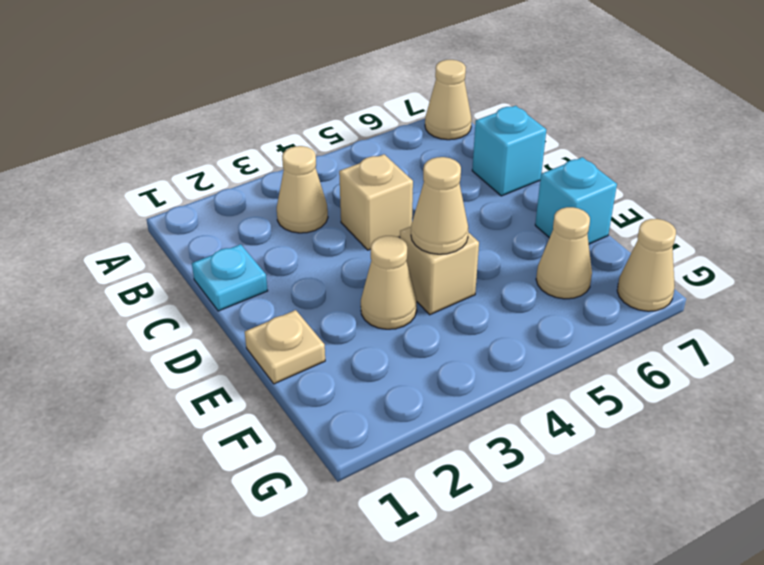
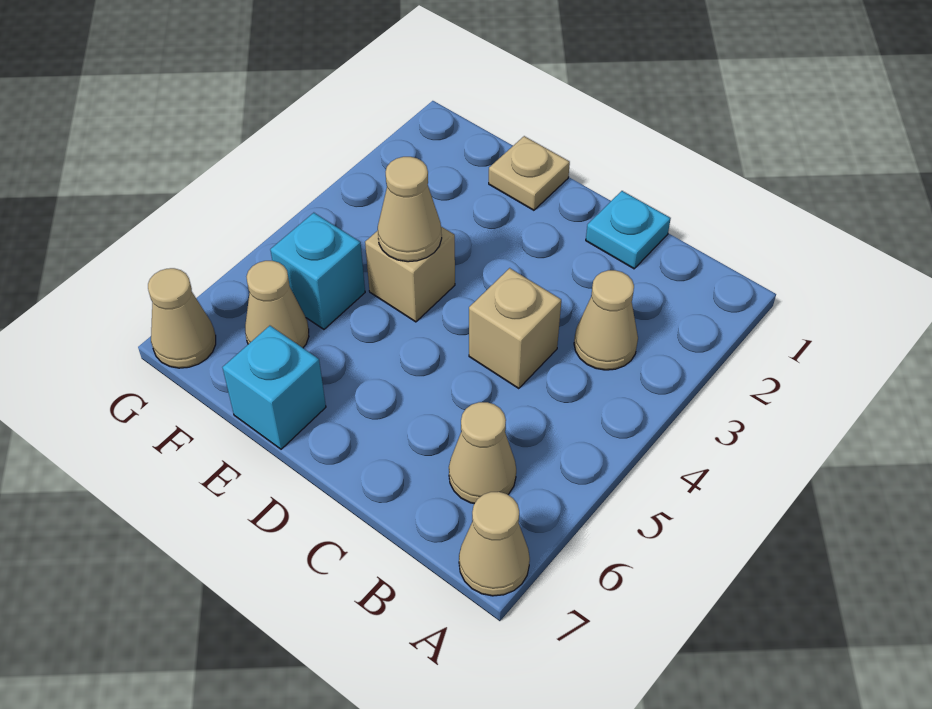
cyan 1x1 brick [472,106,546,196] -> cyan 1x1 brick moved to [270,213,365,329]
tan 1x1 cone [361,236,417,329] -> tan 1x1 cone moved to [449,402,516,504]

